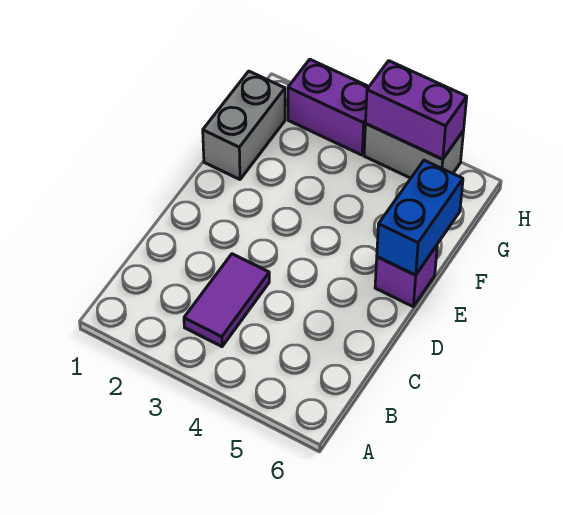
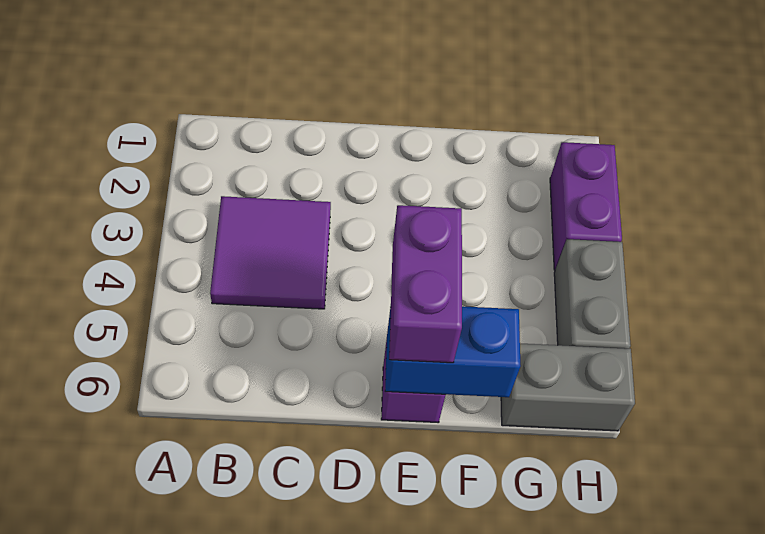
purple 1x2 tile [184,254,269,347] -> purple 2x2 tile [210,196,331,309]
grey 1x2 brick [203,71,285,179] -> grey 1x2 brick moved to [501,343,635,431]
purple 1x2 brick [366,61,467,159] -> purple 1x2 brick moved to [389,205,462,363]

